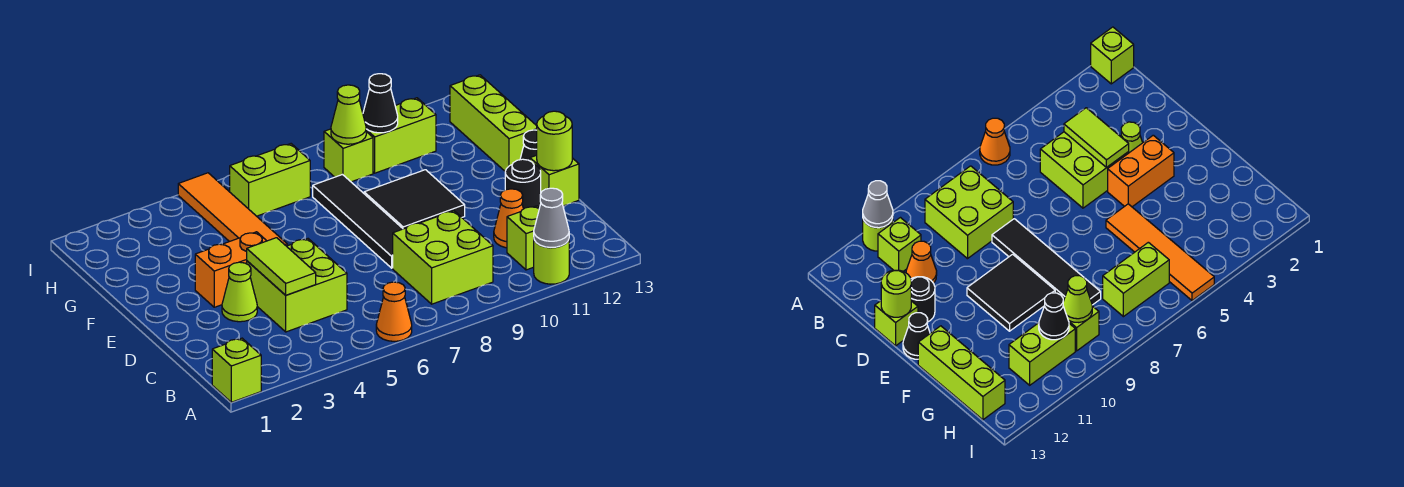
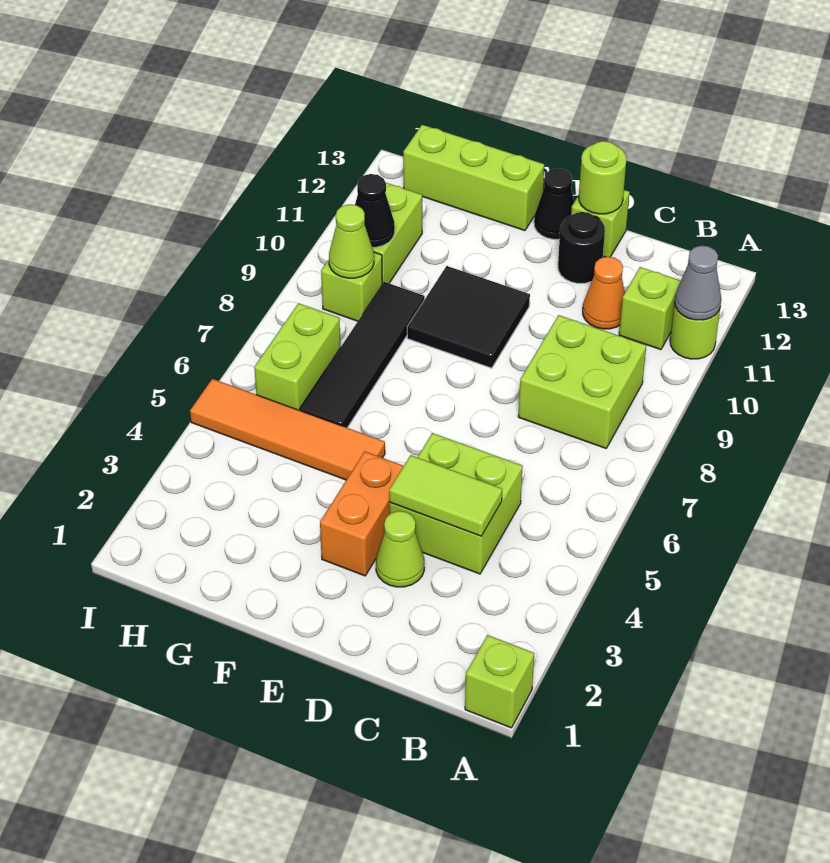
orange 1x1 cone [376,282,412,341] -> none
black 1x4 tile [313,175,403,268] -> black 1x4 tile turned to [300,282,425,428]

